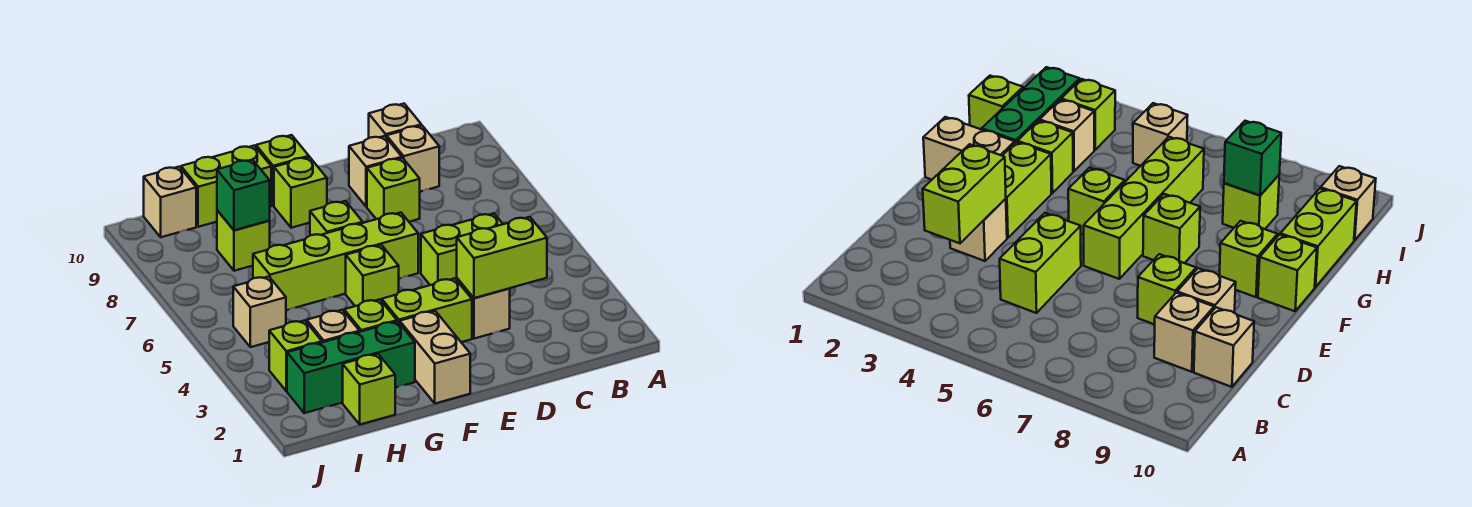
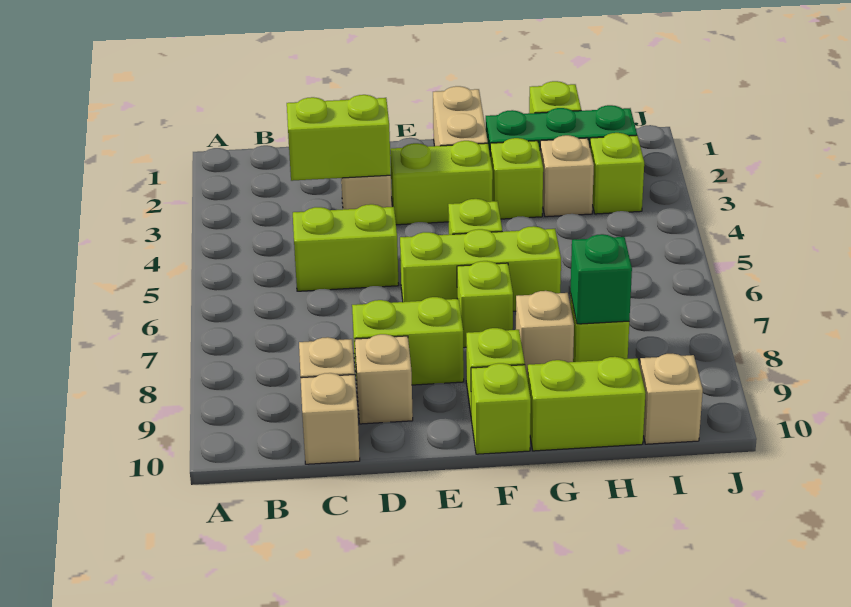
lime 1x1 brick [367,158,420,222] -> lime 1x2 brick [352,297,464,385]
lime 1x4 brick [253,213,418,310] -> lime 1x3 brick [400,226,561,311]
tan 1x1 brick [233,277,286,347] -> tan 1x1 brick moved to [516,291,574,375]

